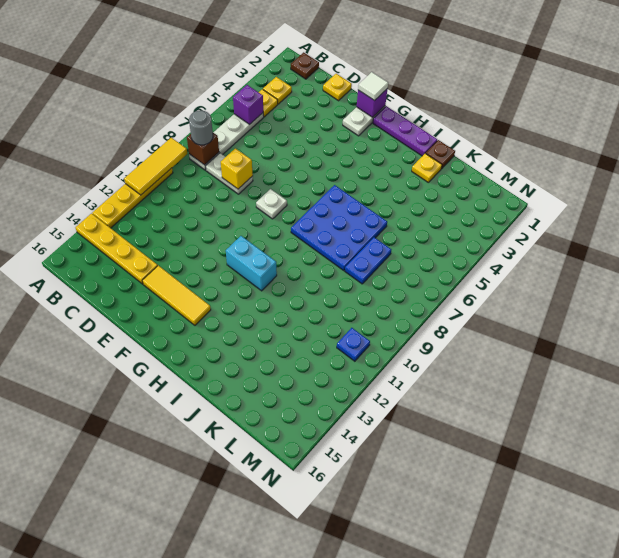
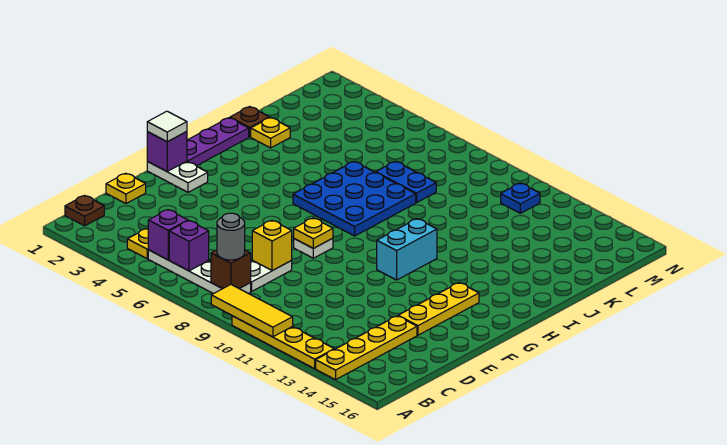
yellow 1x1 plate [263,77,292,104] -> yellow 1x1 plate moved to [294,218,333,248]
none -> purple 1x1 brick [169,221,209,271]
yellow 1x3 tile [142,265,211,325] -> yellow 1x3 plate [398,283,479,335]

